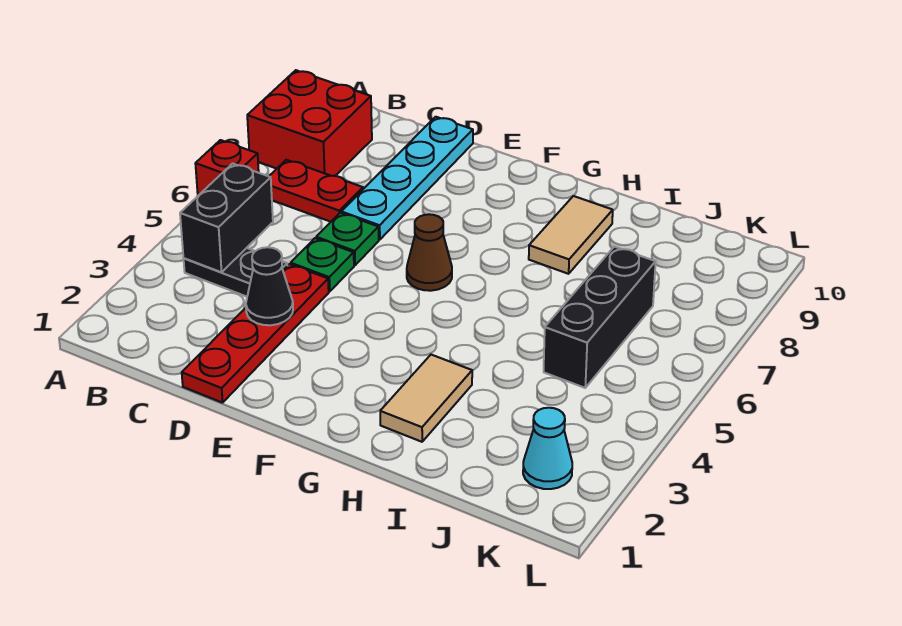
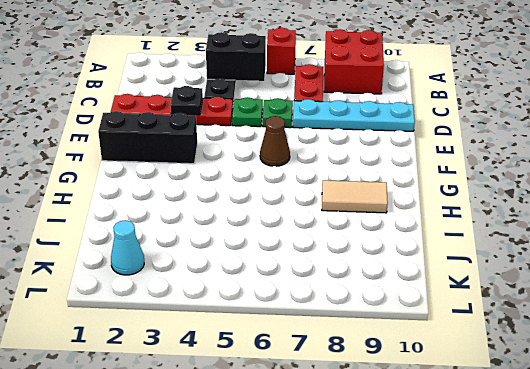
black 1x1 cone [246,247,293,325] -> black 1x1 plate [170,86,203,115]
tan 1x2 tile [380,355,472,442] -> none
black 1x3 brick [544,247,656,388] -> black 1x3 brick moved to [98,111,197,164]

